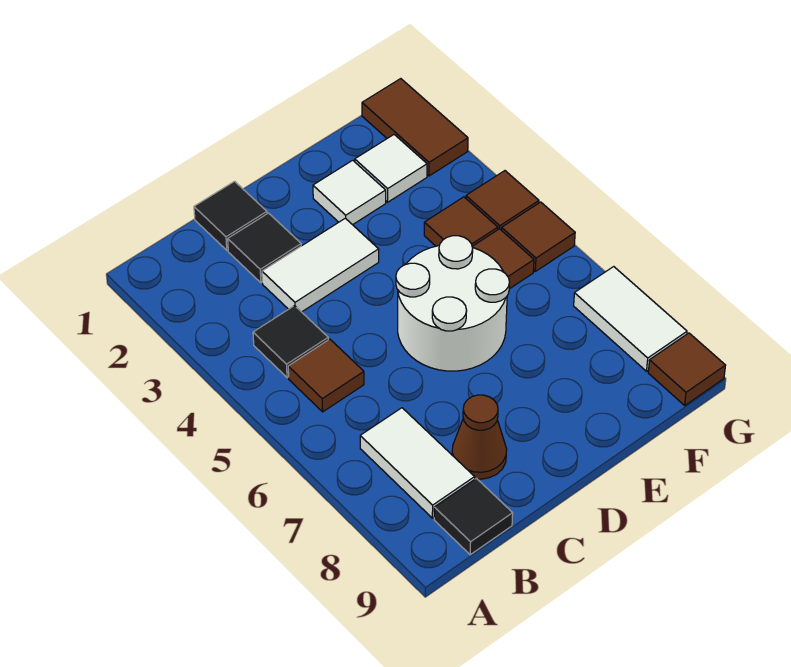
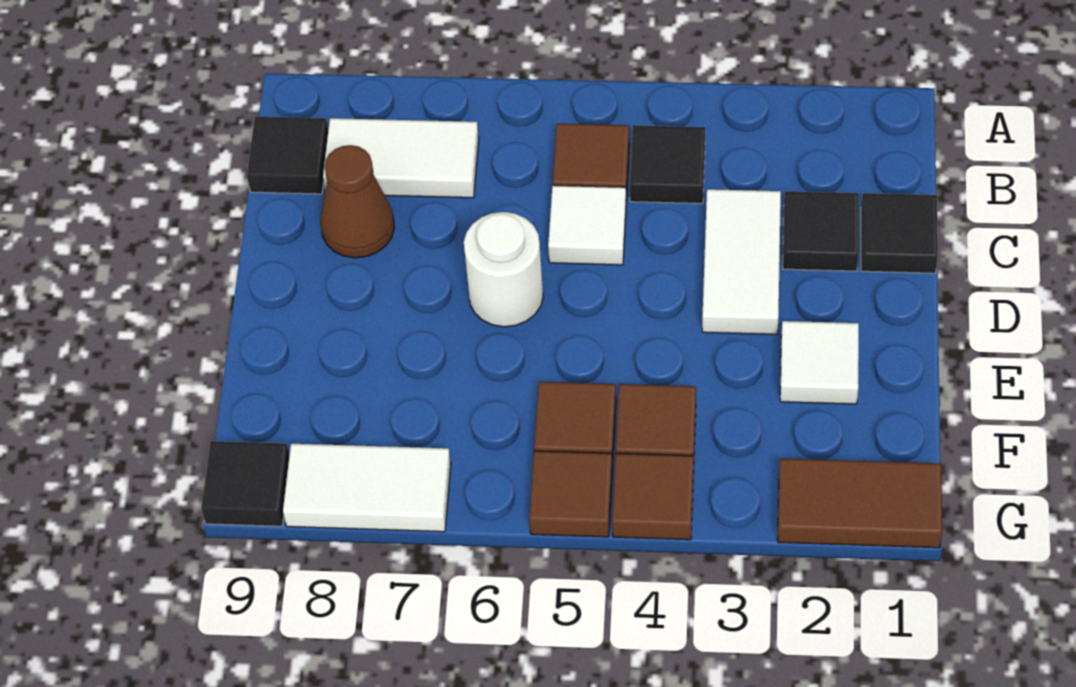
white 2x2 round brick [396,236,509,371] -> white 1x1 round brick [464,212,543,327]
white 1x1 tile [355,135,427,202] -> white 1x1 tile moved to [548,185,626,265]
brown 1x1 tile [648,333,725,405] -> black 1x1 tile [201,441,289,526]

